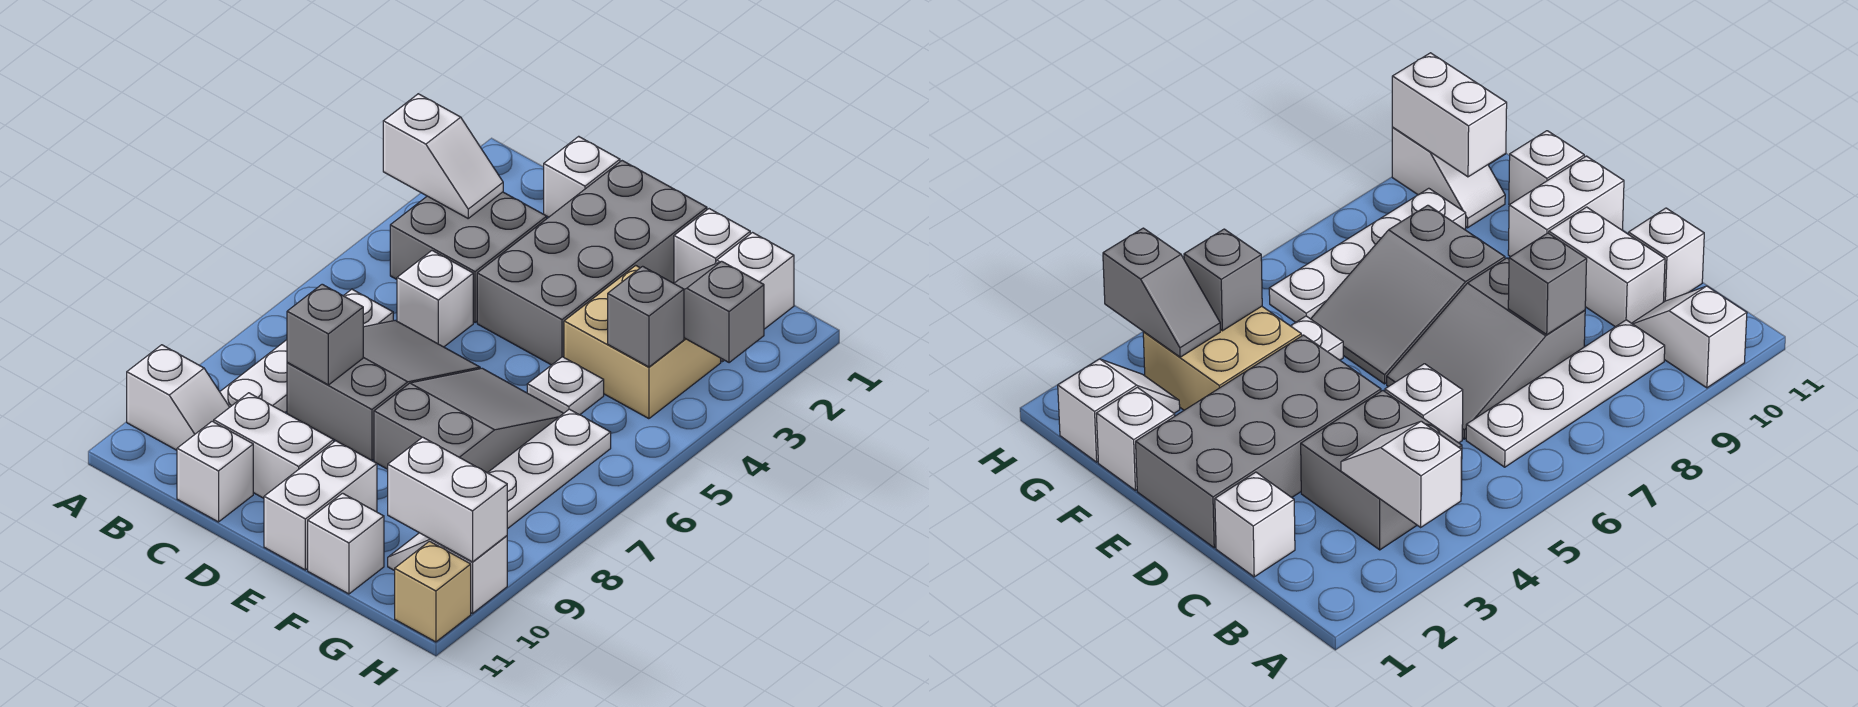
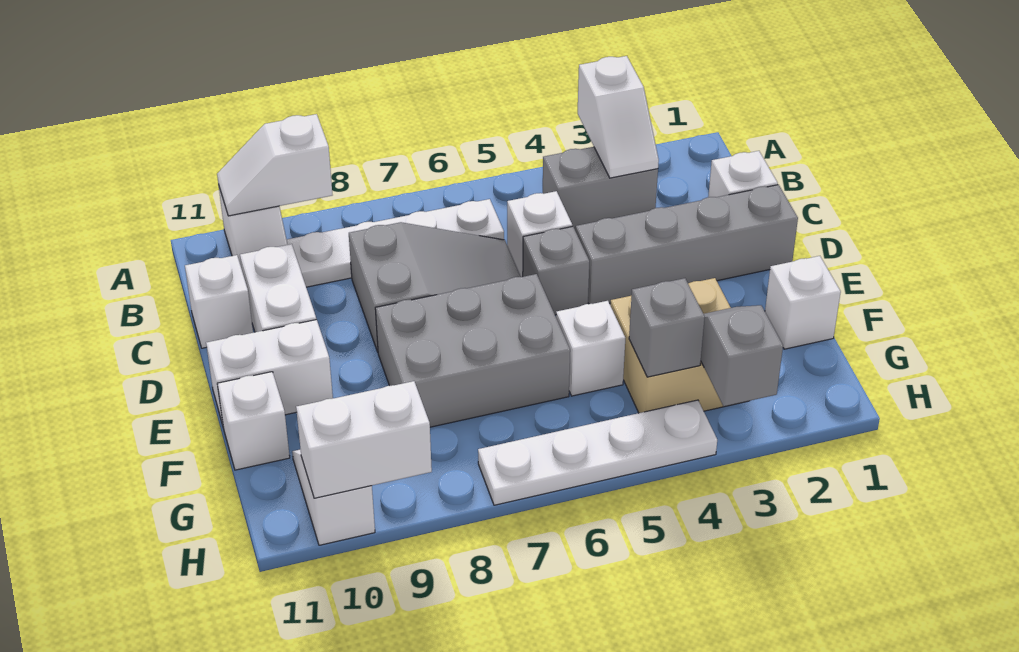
grey 2x2 brick [390,192,547,323] -> grey 1x2 brick [543,147,658,231]
grey 1x1 brick [287,284,363,385] -> grey 1x1 brick moved to [523,226,589,315]
grey 2x4 brick [477,161,707,365] -> grey 1x4 brick [576,185,798,304]
grey 2x3 slope [374,368,564,473] -> grey 2x3 brick [375,274,570,427]
white 1x1 plate [527,357,604,415] -> white 1x1 brick [556,301,625,396]
white 1x2 slope [715,233,794,362] -> white 1x2 slope moved to [217,114,332,216]
white 1x4 plate [488,409,611,529] -> white 1x4 plate moved to [478,400,717,505]
white 1x2 brick [388,437,507,562] -> white 1x2 brick turned to [296,381,432,498]
tan 1x1 brick [395,541,471,642] -> none

